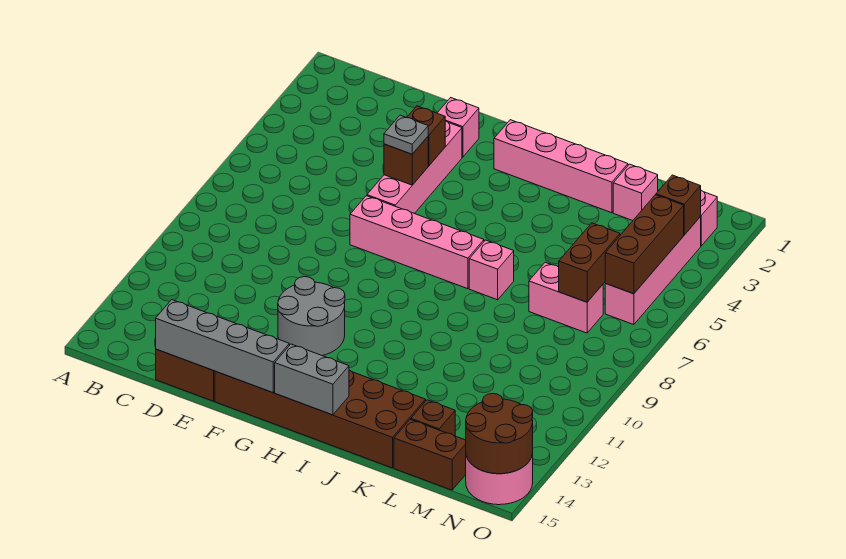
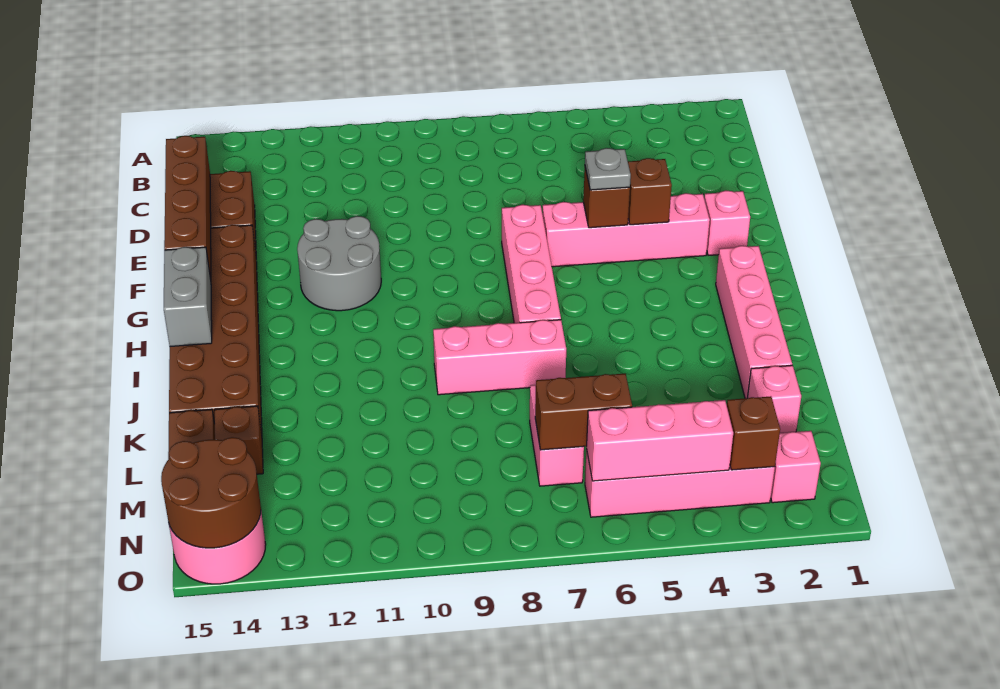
grey 1x4 brick [156,300,289,393] -> brown 1x4 brick [164,136,211,279]
pink 1x1 brick [469,240,514,300] -> pink 1x3 brick [433,320,566,395]
brown 1x3 brick [605,195,684,294] -> pink 1x3 brick [587,400,733,481]

